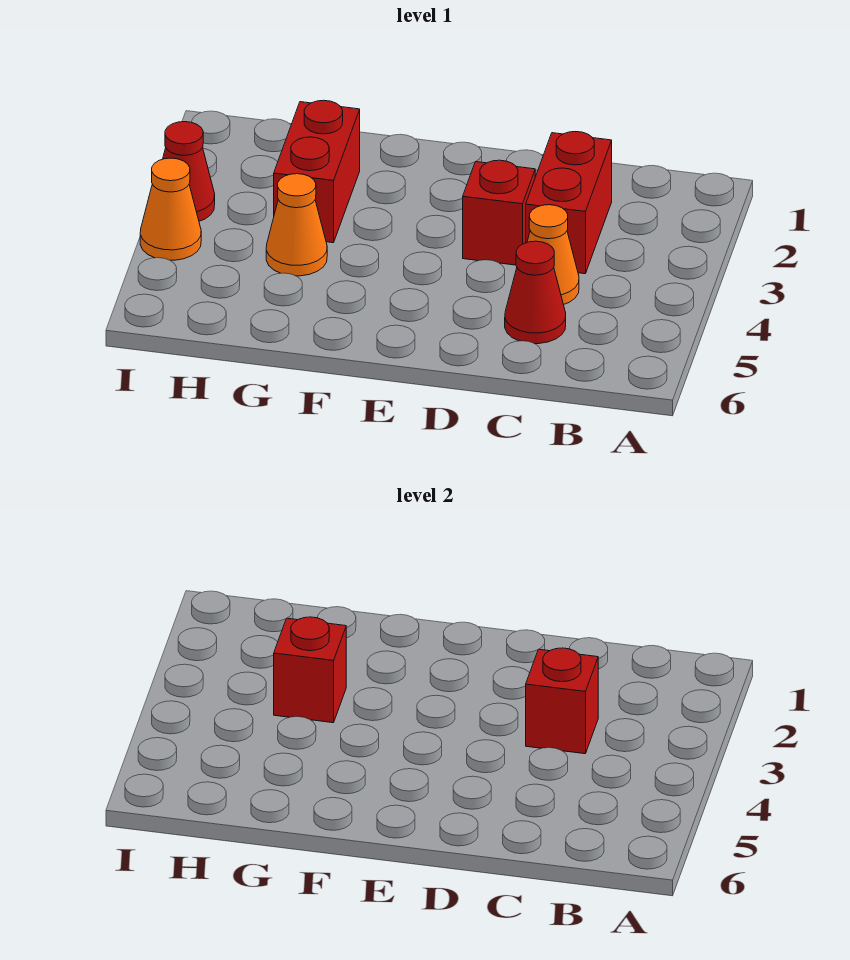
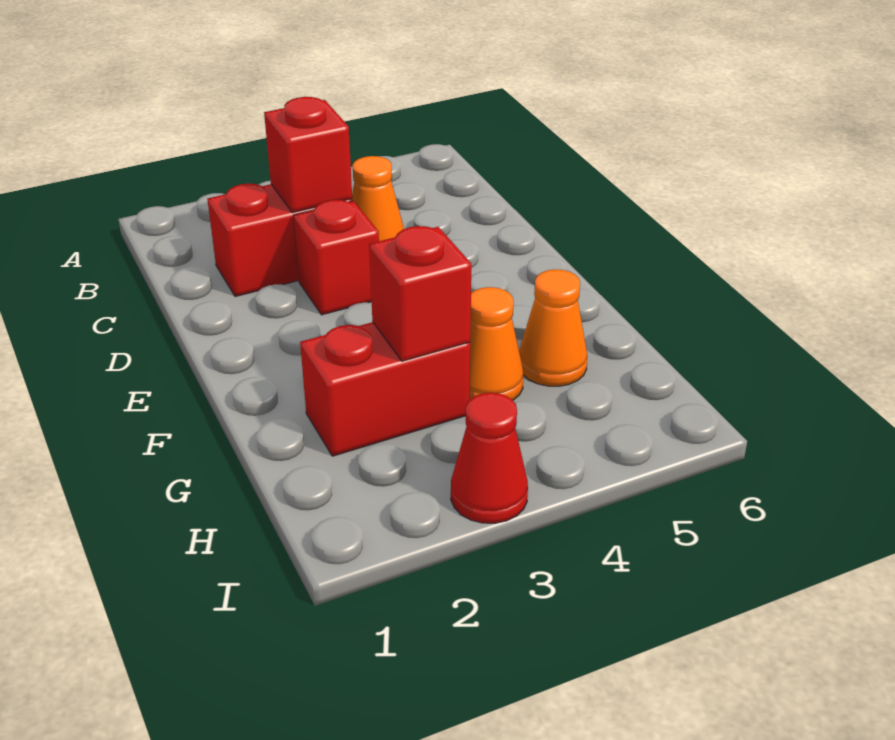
red 1x1 cone [505,241,566,344] -> none
orange 1x1 cone [140,158,201,260] -> orange 1x1 cone moved to [519,269,587,386]

